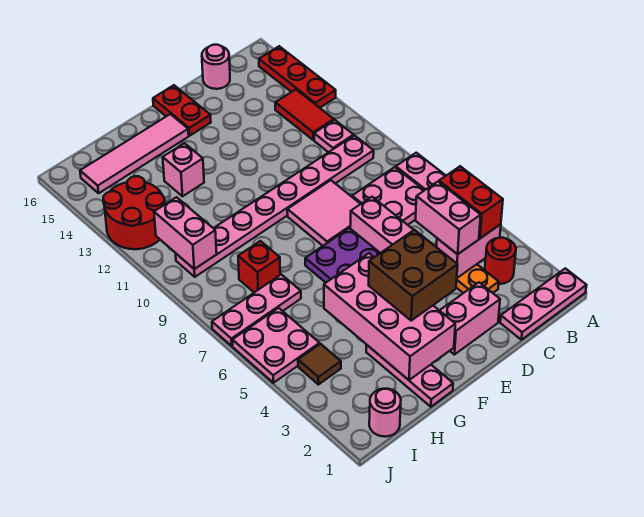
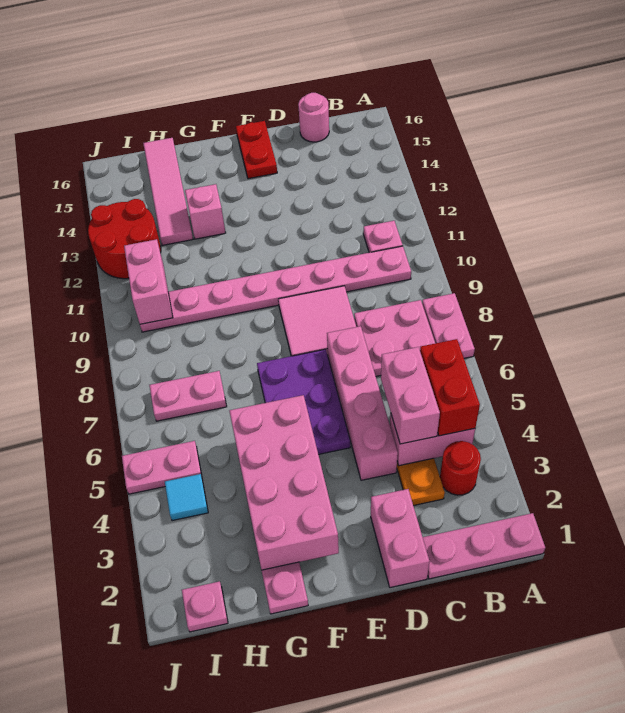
red 1x3 plate [259,46,336,108] -> none
red 1x2 tile [275,89,334,140] -> none
pink 1x2 brick [439,282,500,355] -> pink 1x2 brick turned to [371,489,430,588]
brown 2x2 brick [369,230,458,321] -> none
pink 1x4 tile [80,114,189,193] -> pink 1x4 tile turned to [143,138,193,245]
pink 1x3 plate [212,274,301,346] -> pink 1x2 plate [149,371,227,421]
red 1x1 brick [238,241,280,292] -> none
pink 1x1 round brick [369,389,401,437] -> pink 1x1 plate [182,581,228,632]
brown 1x1 tile [298,344,341,385] -> cyan 1x1 tile [165,474,208,521]
pink 2x2 plate [232,308,320,383] -> pink 1x2 plate [122,441,202,494]

